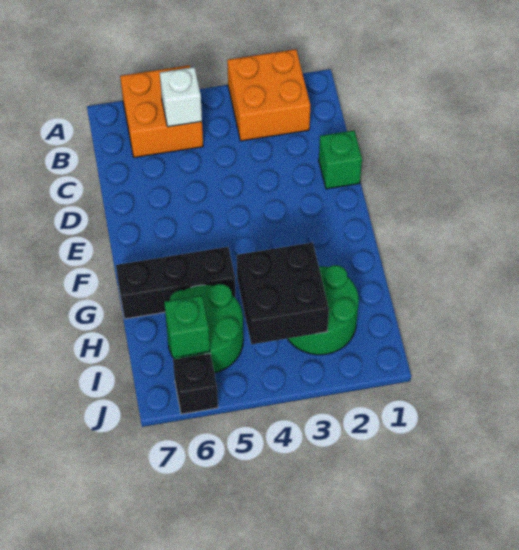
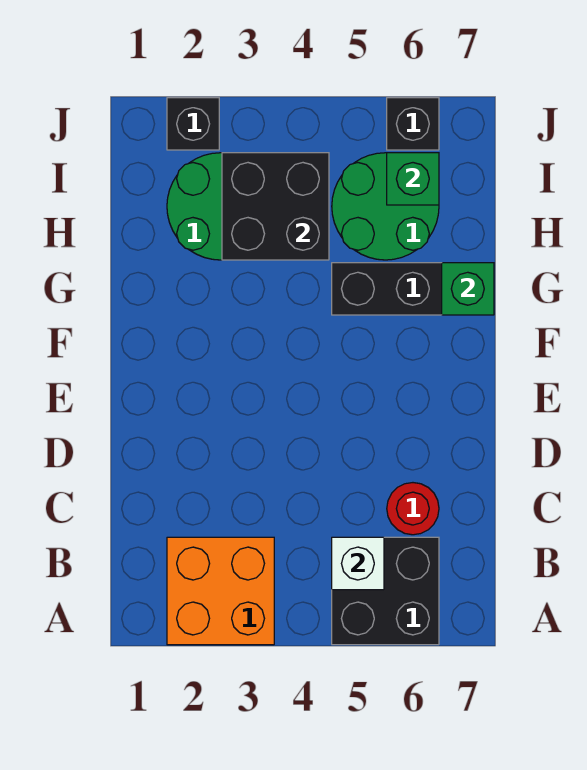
orange 2x2 brick [120,65,203,157] -> black 2x2 brick [332,537,439,645]
none -> red 1x1 round brick [387,483,439,535]
green 1x1 brick [319,130,362,189] -> green 1x1 brick moved to [442,263,494,315]
none -> black 1x1 brick [167,98,219,150]

